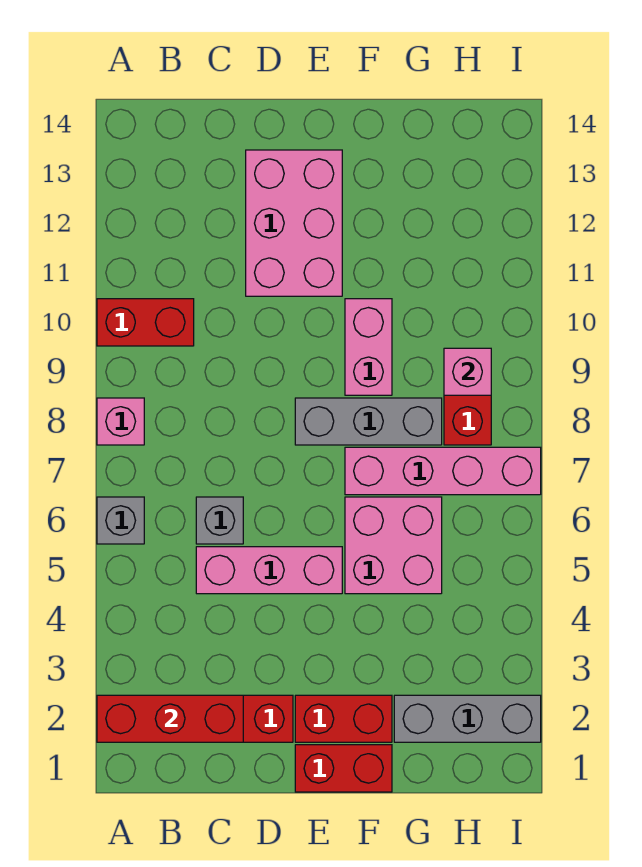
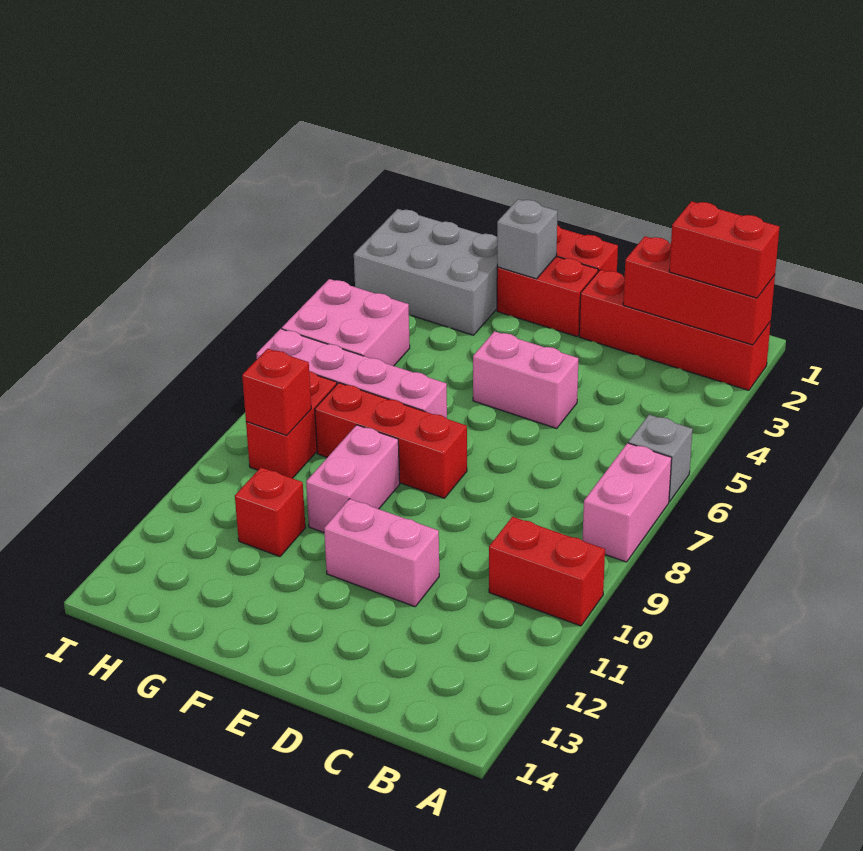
none -> red 1x2 brick [669,201,779,298]
pink 1x1 brick [97,398,144,445] -> pink 1x2 brick [583,443,672,562]
pink 1x3 brick [196,547,342,594] -> pink 1x2 brick [473,331,579,428]
grey 1x1 brick [196,497,243,544] -> grey 1x1 brick moved to [497,199,557,279]
pink 2x3 brick [246,150,342,296] -> pink 1x2 brick [324,499,439,607]
grey 1x3 brick [295,398,442,445] -> red 1x3 brick [315,383,467,498]
pink 2x2 brick [345,497,442,594] -> pink 2x2 brick moved to [282,279,410,366]
grey 1x3 brick [394,695,541,742] -> grey 2x3 brick [354,209,497,335]
none -> red 1x1 brick [235,467,305,557]
pink 1x1 brick [444,348,491,395] -> red 1x1 brick [242,349,311,435]

